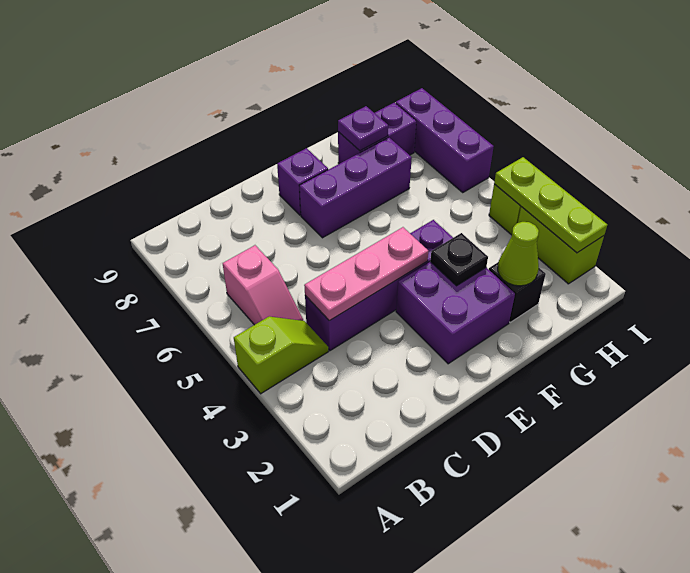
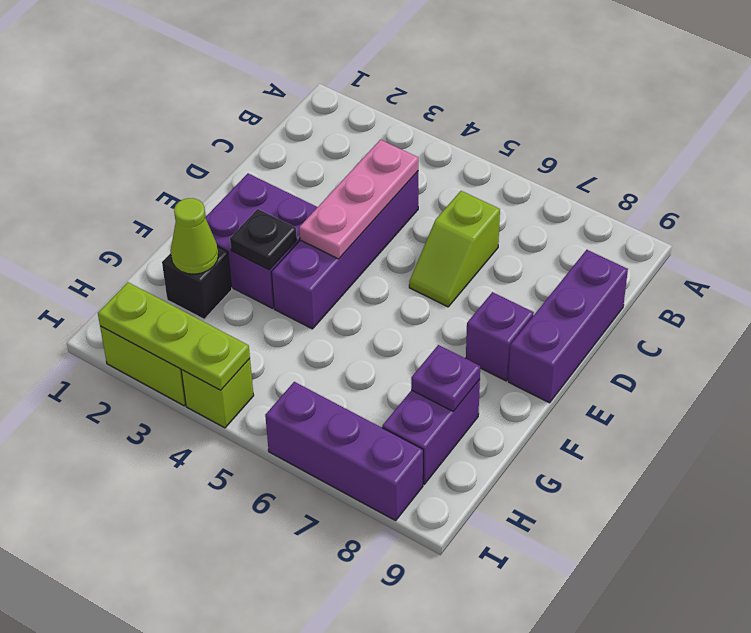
lime 1x2 slope [234,316,328,394] -> lime 1x2 slope moved to [409,191,500,307]
pink 1x2 slope [223,245,303,325] -> none
purple 1x3 brick [299,137,412,238] -> purple 1x3 brick moved to [508,250,628,403]

